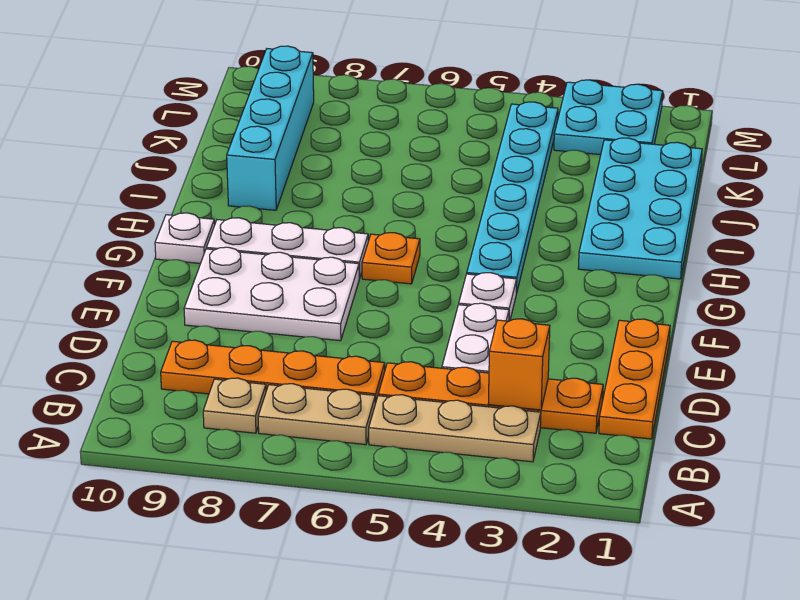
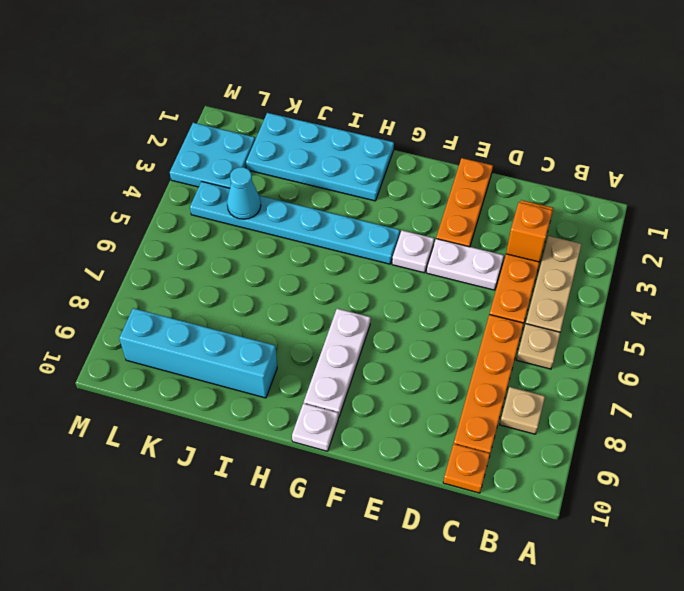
tan 1x2 plate [258,384,375,445] -> tan 1x1 plate [516,324,560,369]
orange 1x3 plate [599,319,670,439] -> orange 1x3 plate turned to [436,158,493,247]
white 2x3 plate [184,247,359,341] -> none
orange 1x1 plate [362,233,420,284] -> orange 1x1 plate moved to [443,444,490,493]
none -> cyan 1x1 cone [227,167,261,219]

